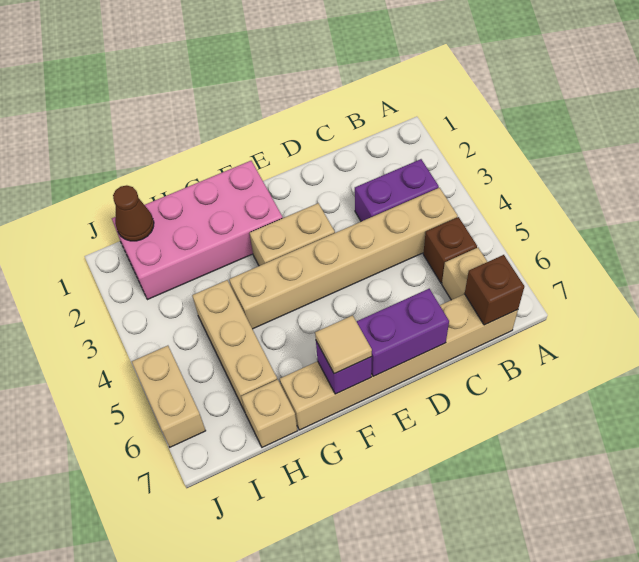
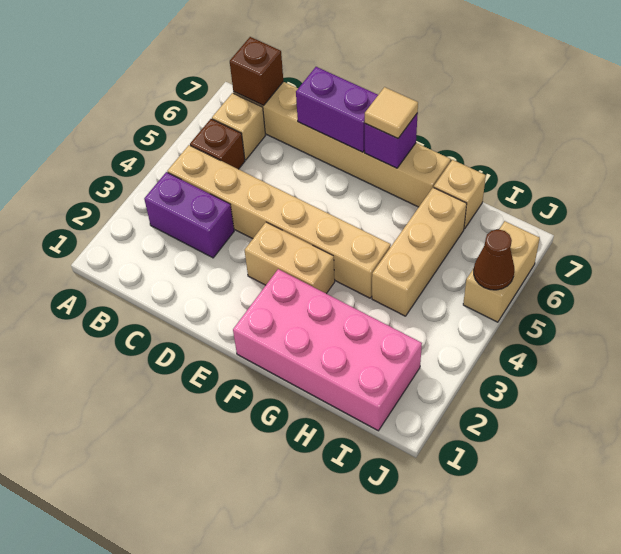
brown 1x1 cone [113,185,154,241] -> brown 1x1 cone moved to [474,229,514,290]

